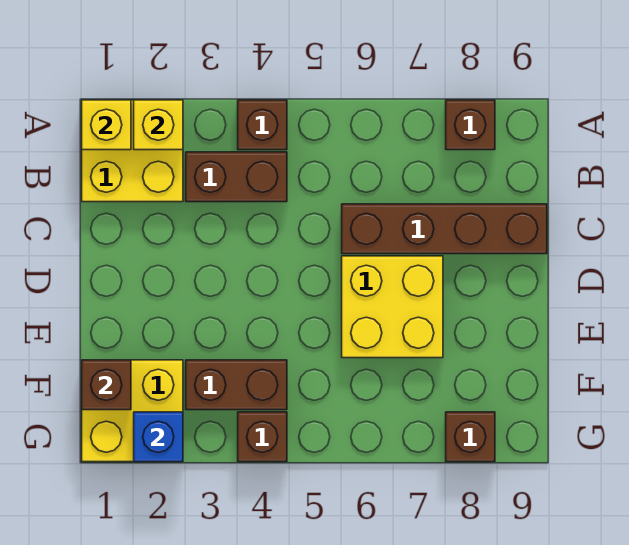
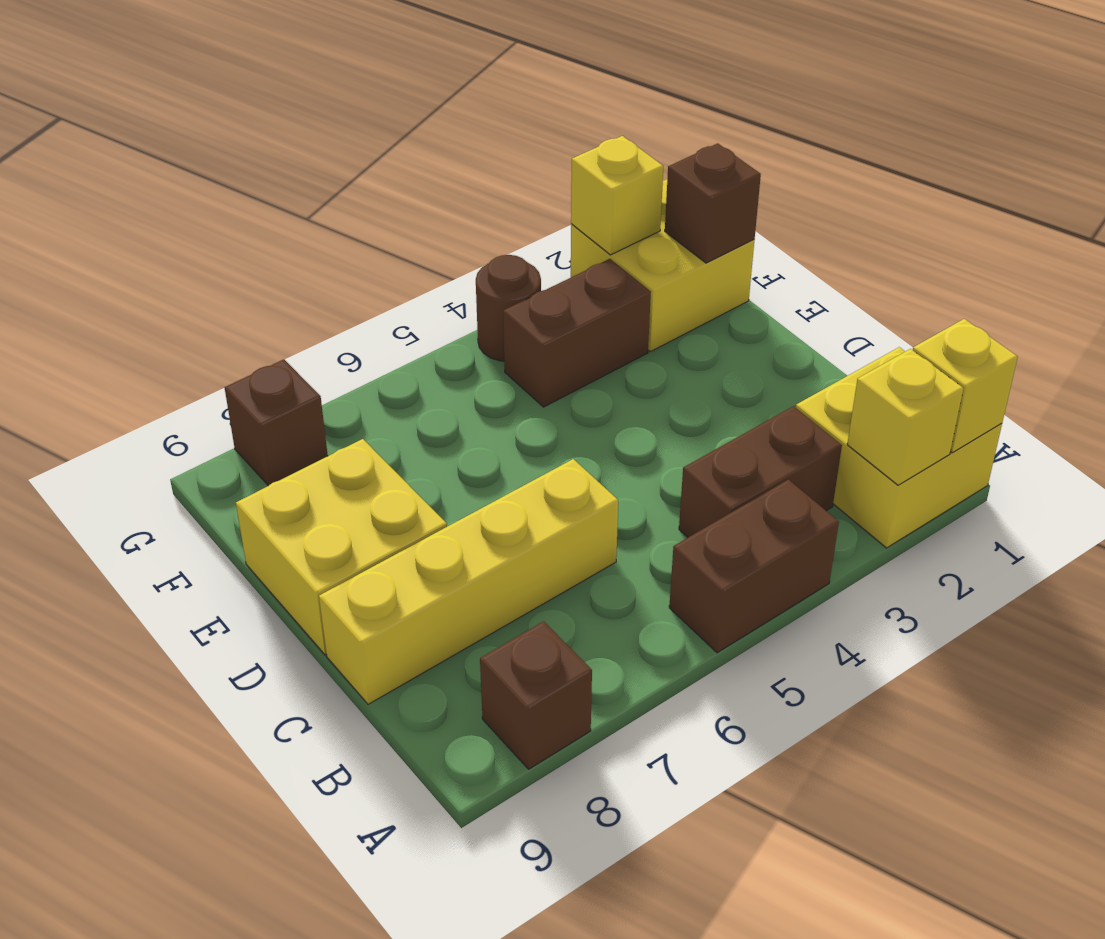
brown 1x1 brick [238,100,287,150] -> brown 1x2 brick [669,480,839,653]
brown 1x4 brick [342,204,547,254] -> yellow 1x4 brick [319,459,618,704]
yellow 2x2 brick [342,256,443,358] -> yellow 2x2 brick moved to [236,439,447,655]
blue 1x1 brick [134,412,183,462] -> yellow 1x1 brick [571,136,663,255]
brown 1x1 brick [238,412,287,462] -> brown 1x1 round brick [476,255,541,361]

